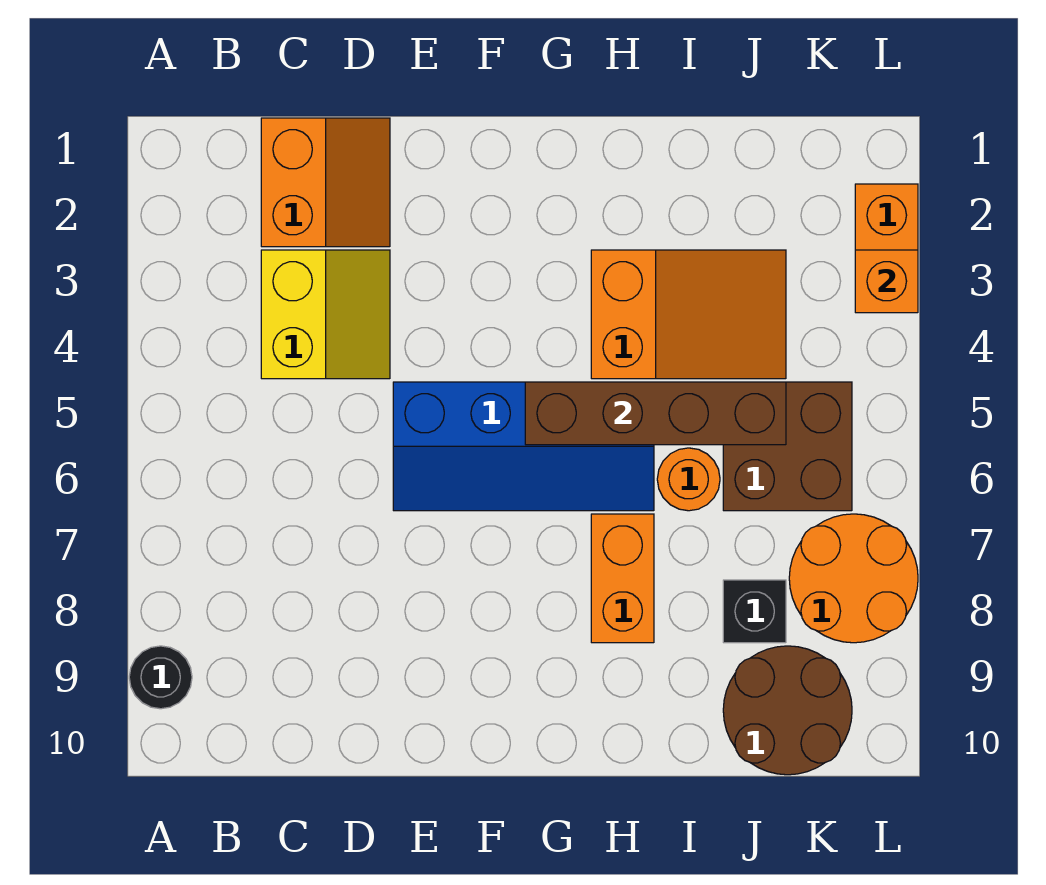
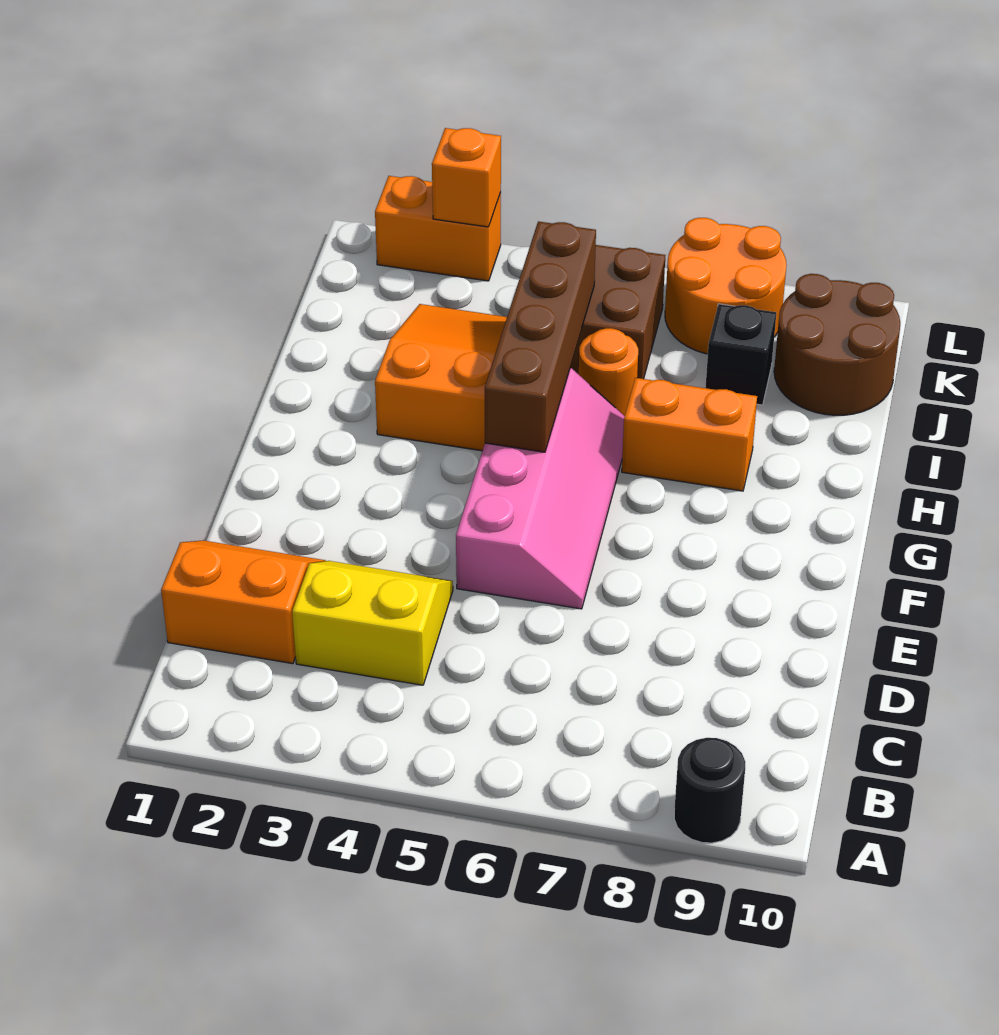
blue 2x4 slope [393,382,654,511] -> pink 2x4 slope [456,368,625,609]

